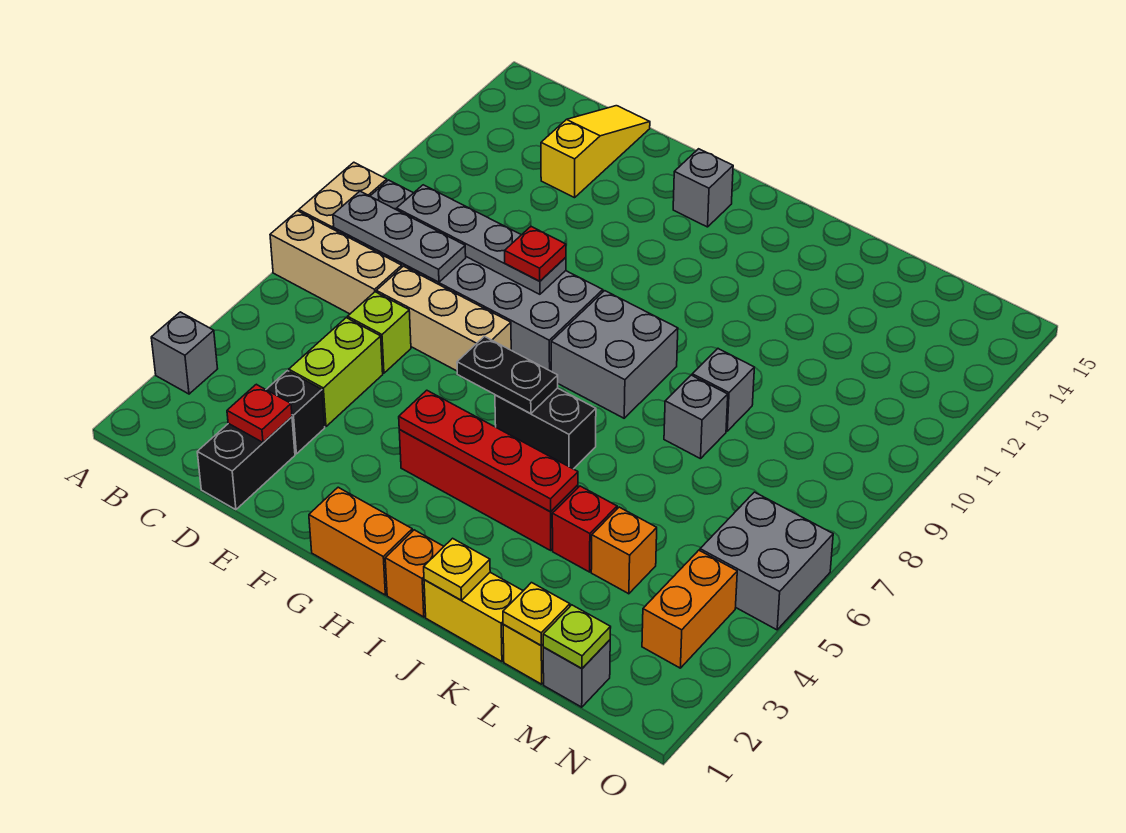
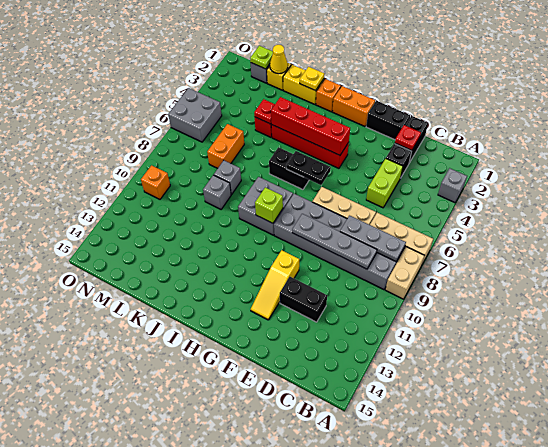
lime 1x1 brick [348,292,411,373] -> lime 1x1 brick moved to [255,187,283,223]
none -> black 1x2 brick [280,277,327,322]
yellow 1x3 slope [541,106,650,198] -> yellow 1x3 slope moved to [251,250,299,320]
none -> black 1x2 brick [366,101,410,140]
red 1x1 plate [505,227,566,281] -> red 1x1 plate moved to [254,99,275,124]
red 1x4 plate [399,390,578,512] -> red 1x4 brick [271,97,350,155]
grey 1x1 brick [673,149,733,227] -> none
yellow 1x1 plate [503,583,570,646] -> yellow 1x1 cone [270,45,288,74]
orange 1x1 brick [591,507,657,594] -> orange 1x1 brick moved to [141,165,170,199]
orange 1x2 brick [642,550,737,668] -> orange 1x2 brick moved to [207,124,244,168]

